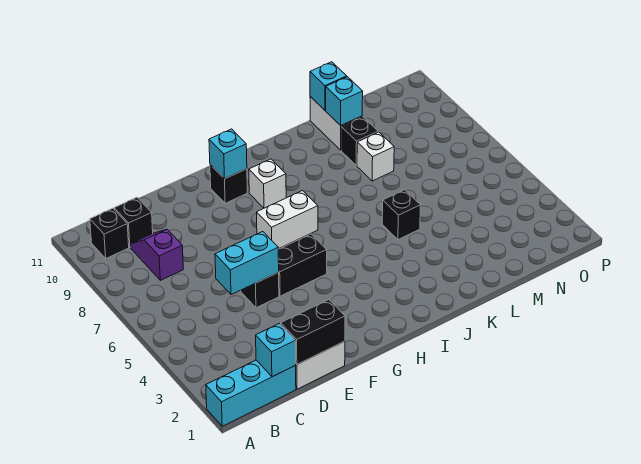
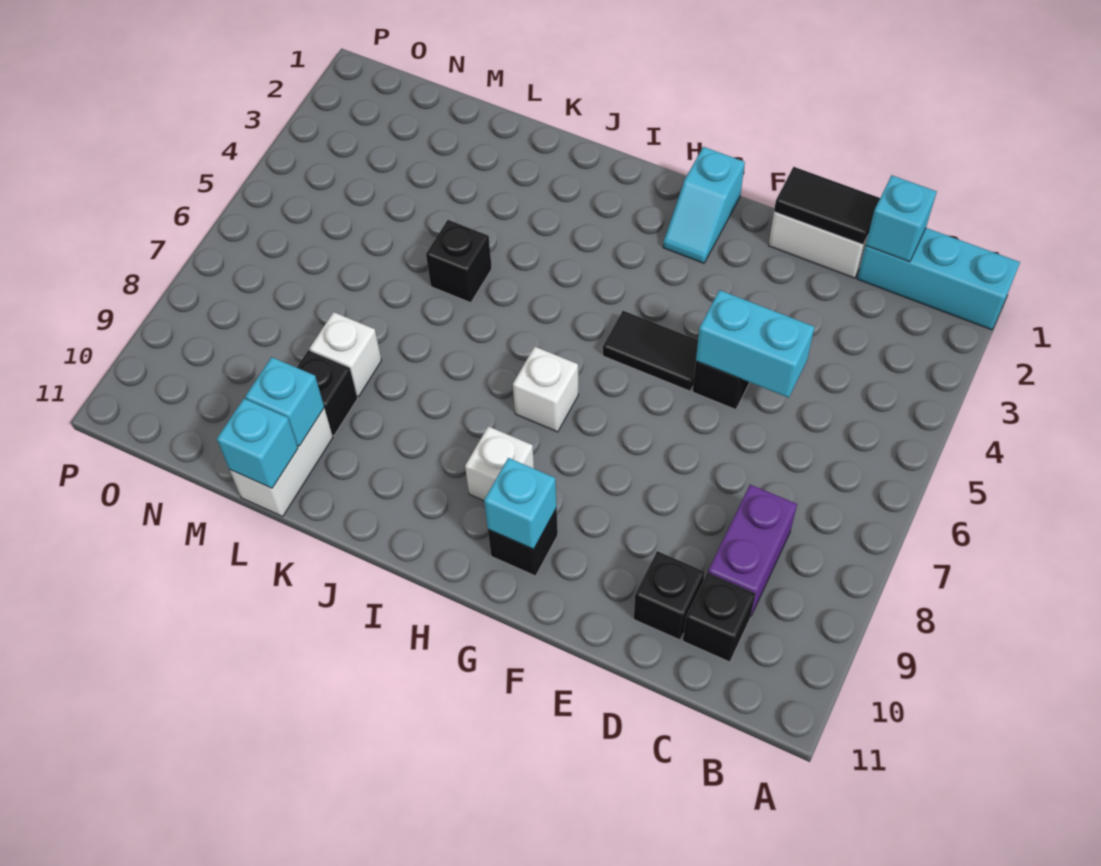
black 1x1 brick [90,208,129,258] -> black 1x1 brick moved to [634,551,705,640]
purple 1x2 slope [130,229,183,280] -> purple 1x2 brick [708,485,797,615]
black 1x2 brick [281,300,345,364] -> black 1x2 tile [774,167,880,245]
black 1x2 brick [278,234,327,296] -> black 1x2 tile [603,311,698,391]
none -> cyan 1x2 slope [663,147,745,263]
white 1x2 brick [257,191,318,249] -> white 1x1 brick [513,347,579,432]

